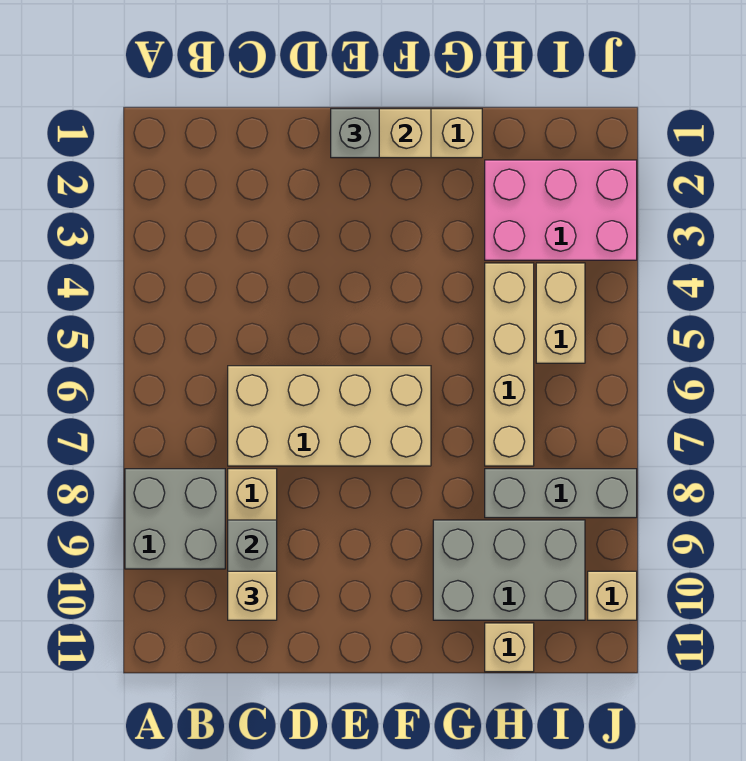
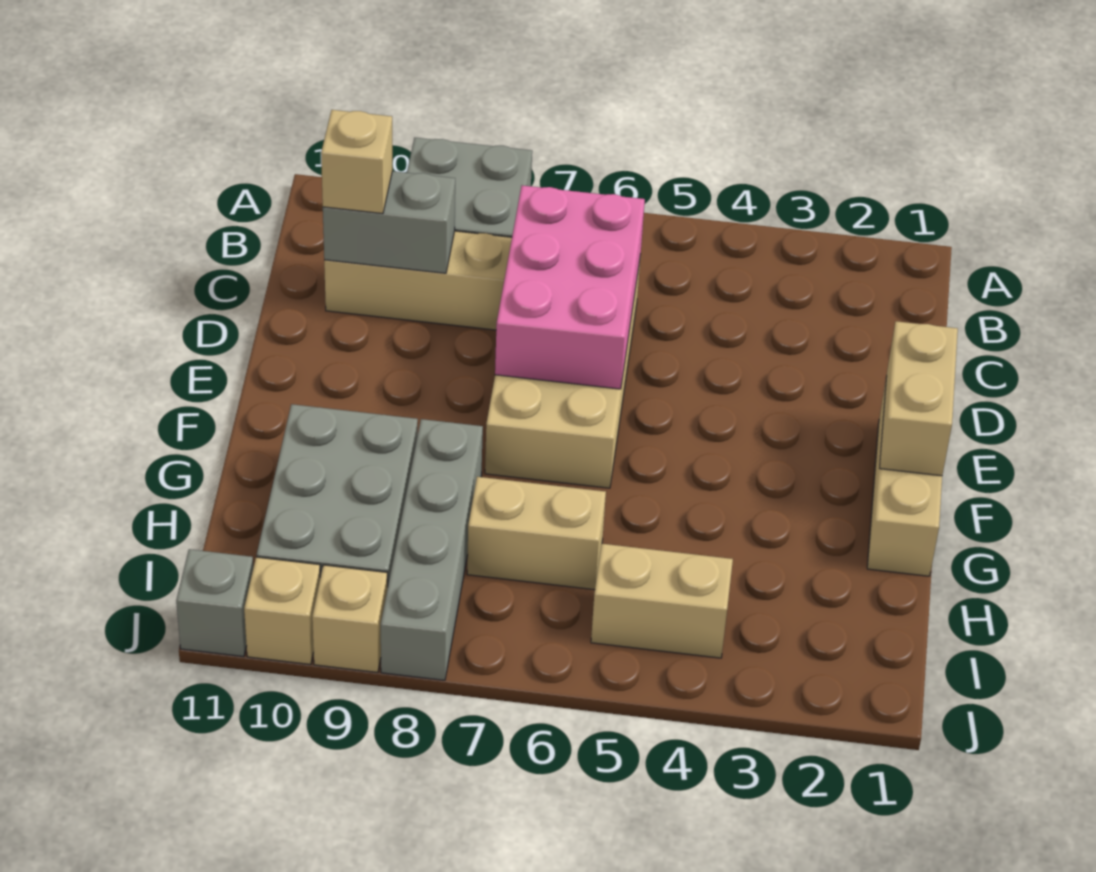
grey 1x1 brick [331,109,379,158] -> grey 1x1 brick moved to [176,549,253,657]
pink 2x3 brick [485,160,637,260] -> pink 2x3 brick moved to [495,186,645,389]
tan 1x4 brick [485,263,534,466] -> tan 1x2 brick [467,477,606,590]
grey 1x3 brick [485,469,637,518] -> grey 1x4 brick [381,419,483,680]
tan 1x1 brick [485,623,534,672] -> tan 1x1 brick moved to [312,565,388,672]

